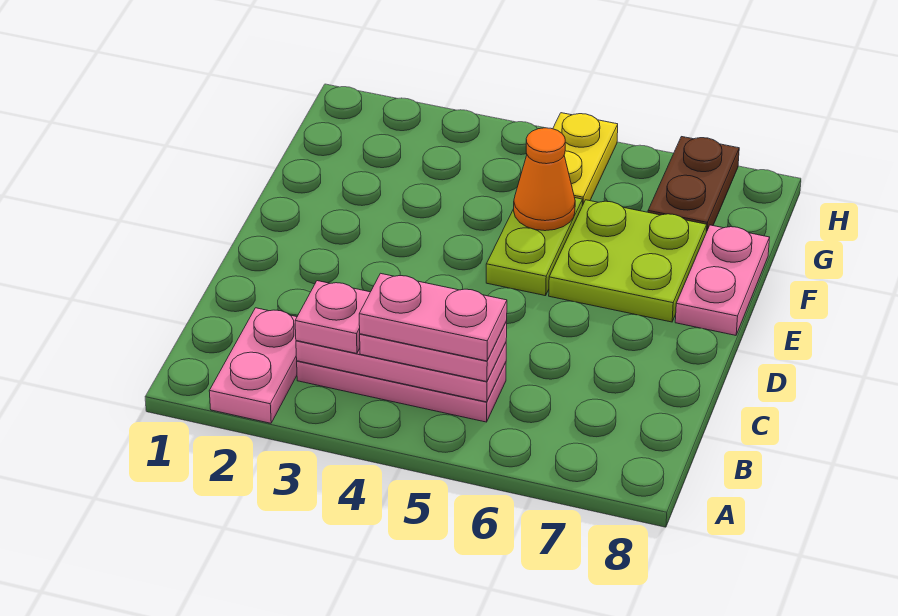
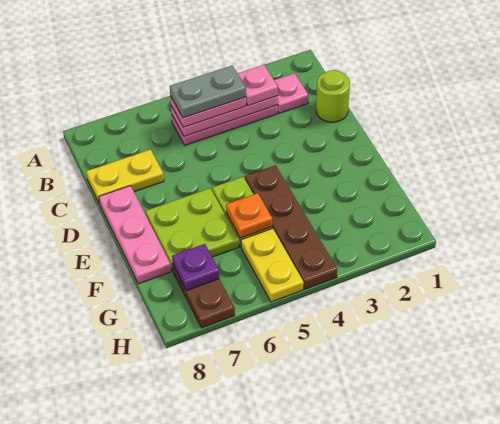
pink 1x2 plate [209,308,297,423] -> pink 1x1 plate [274,73,309,113]
pink 1x2 plate [359,273,507,361] -> grey 1x2 plate [170,66,246,118]
none -> lime 1x1 round brick [316,70,350,122]
none -> yellow 1x2 plate [86,150,164,203]
none -> brown 1x4 plate [245,165,337,289]
pink 1x2 plate [675,225,770,335] -> pink 1x3 plate [99,186,171,284]
orange 1x1 cone [514,128,575,231] -> orange 1x1 plate [226,193,272,238]
none -> purple 1x1 plate [172,244,219,291]

